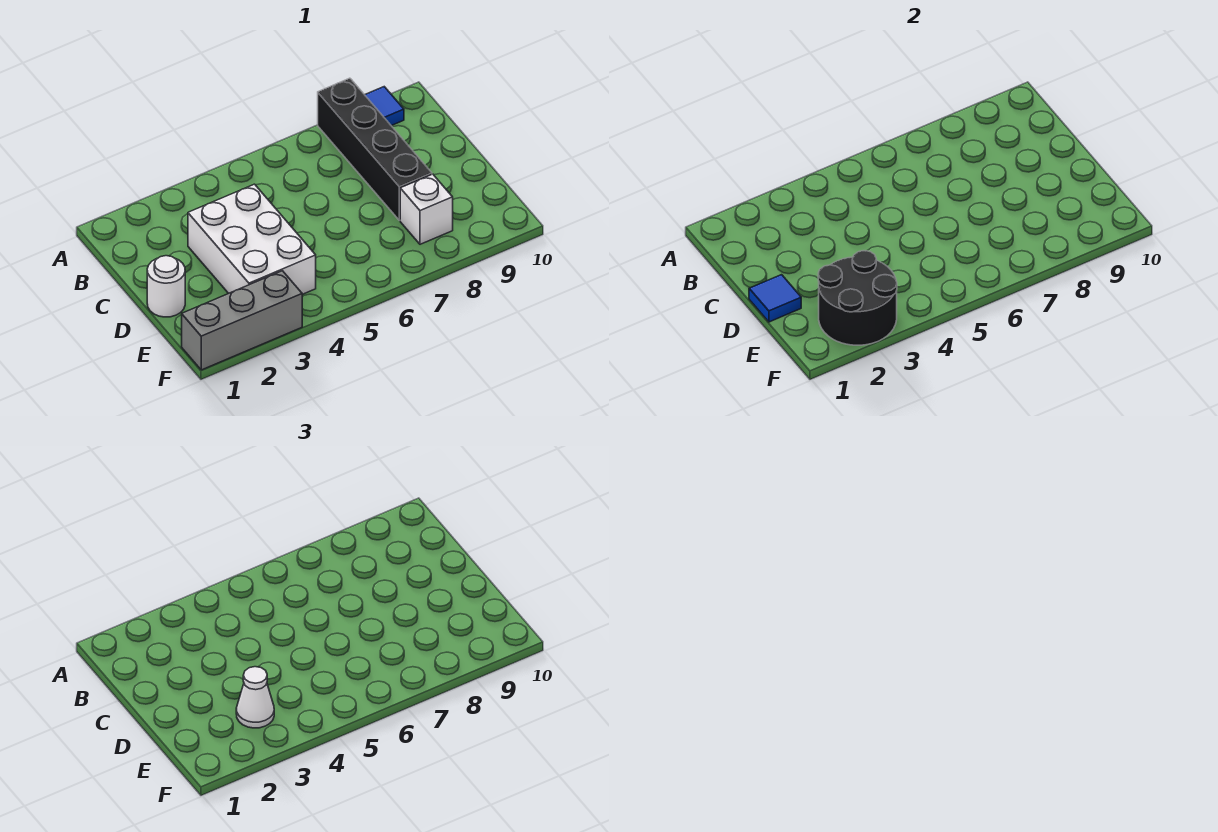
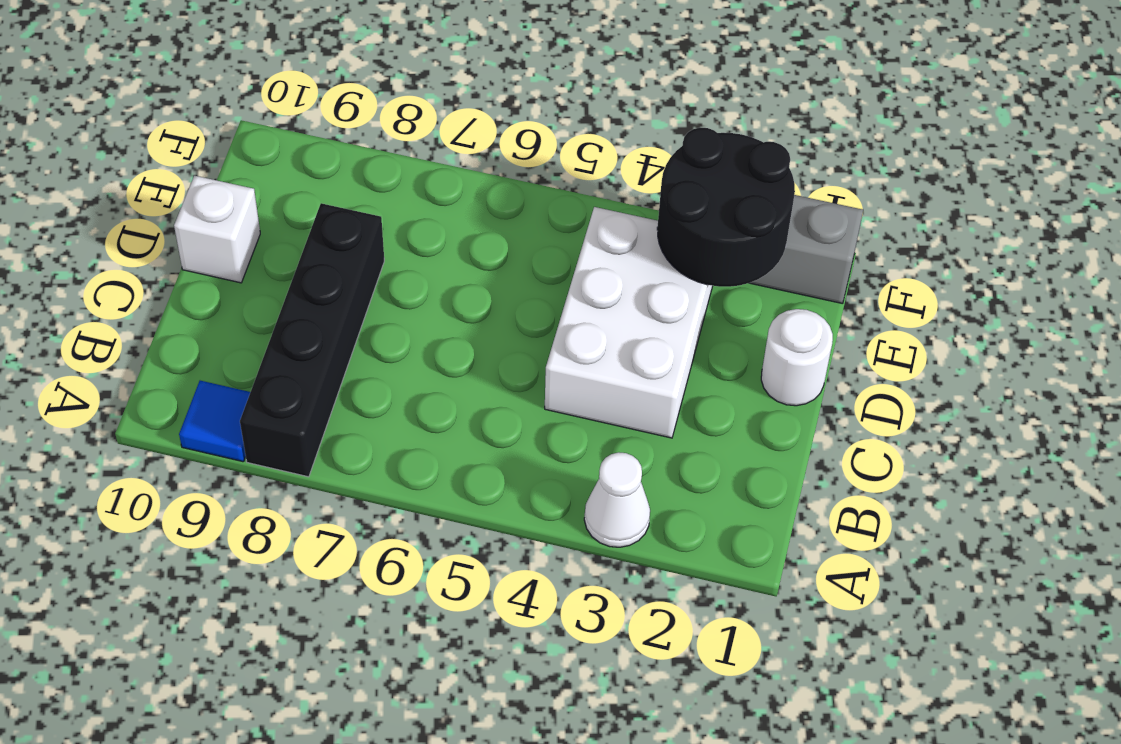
blue 1x1 tile [749,275,801,322] -> none
white 1x1 cone [236,667,274,728] -> white 1x1 cone moved to [584,452,650,547]
white 1x1 brick [400,174,453,244] -> white 1x1 brick moved to [174,176,260,283]

